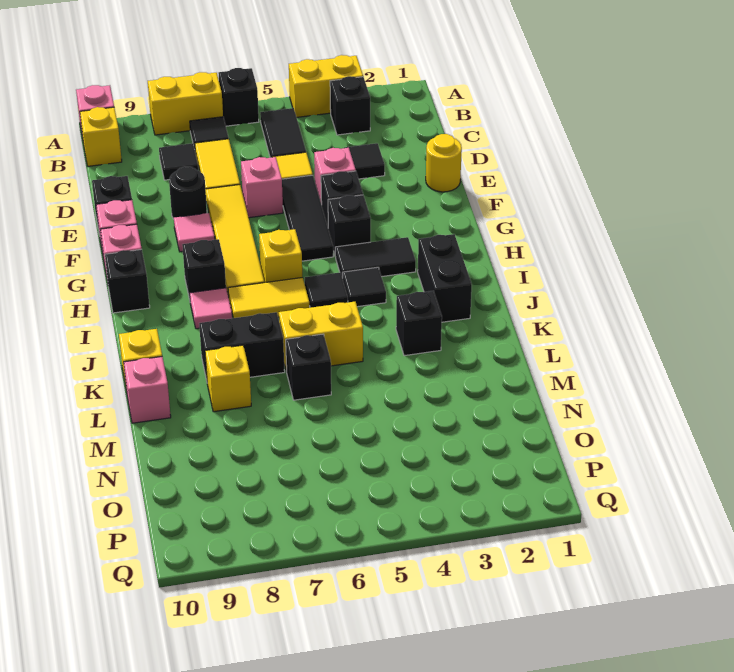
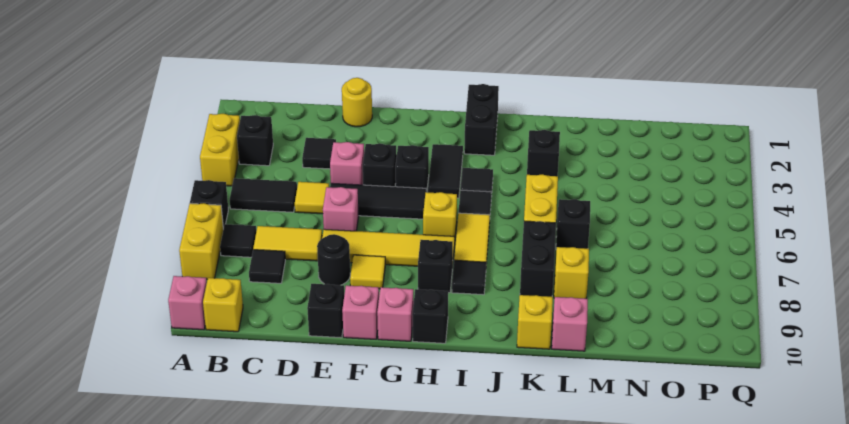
pink 1x1 tile [174,213,215,252] -> yellow 1x1 tile [350,255,385,289]
black 1x2 brick [418,234,472,322] -> black 1x2 brick turned to [464,84,499,155]
pink 1x1 tile [190,288,232,329] -> black 1x1 tile [452,260,486,295]

